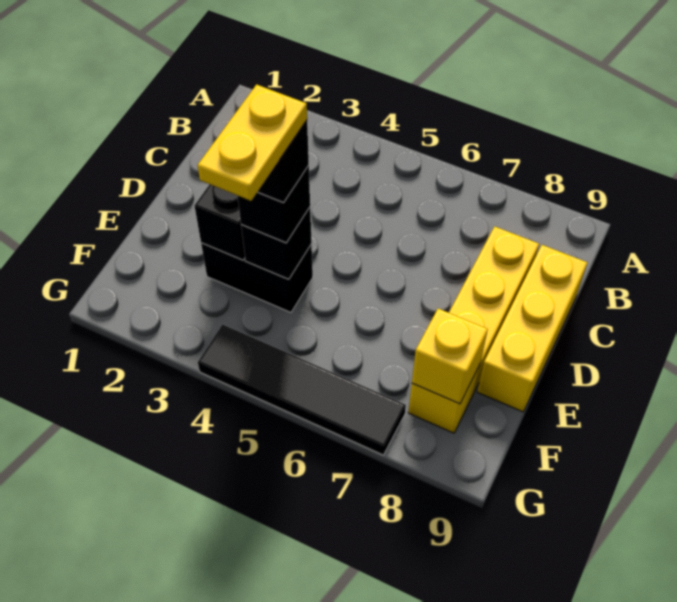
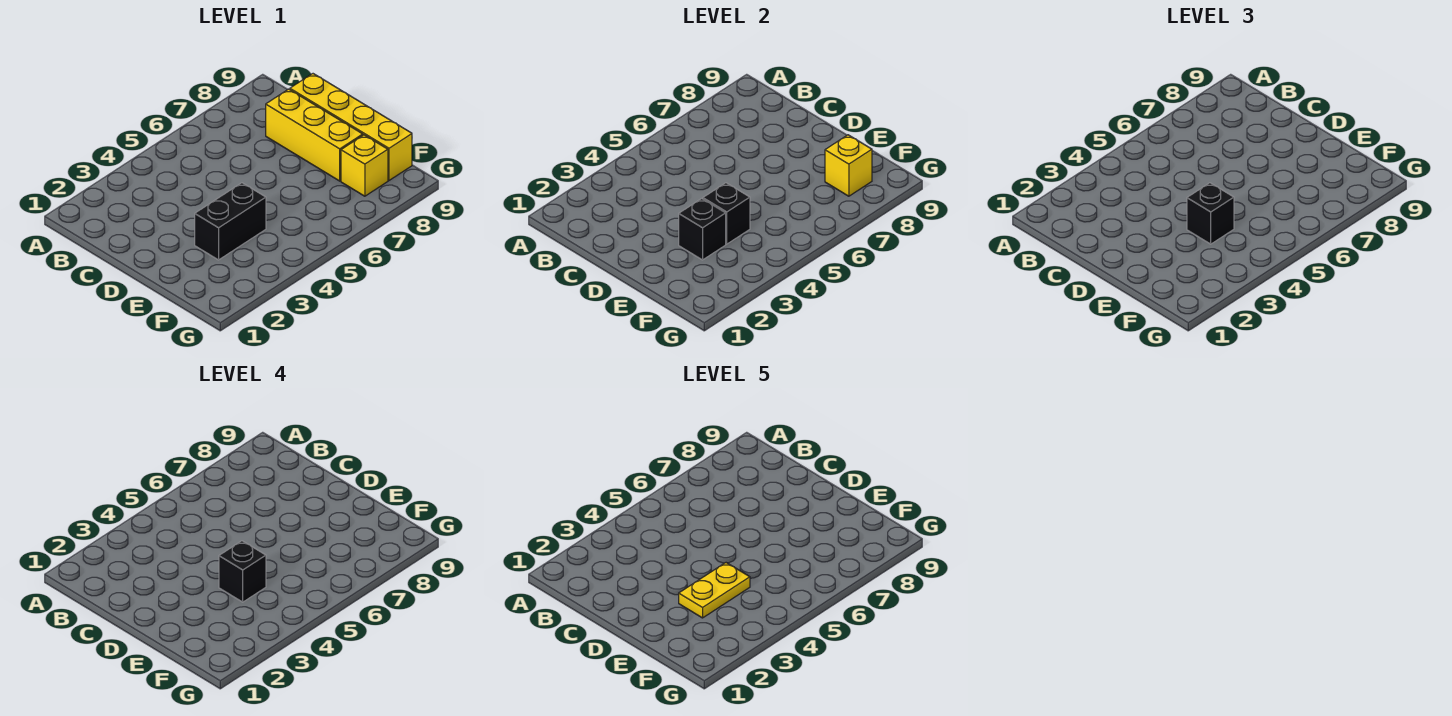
yellow 1x3 brick [477,245,587,412] -> yellow 1x4 brick [290,74,412,180]
yellow 1x2 plate [198,85,307,201] -> yellow 1x2 plate turned to [679,563,750,618]
black 1x4 tile [198,325,406,455] -> none

